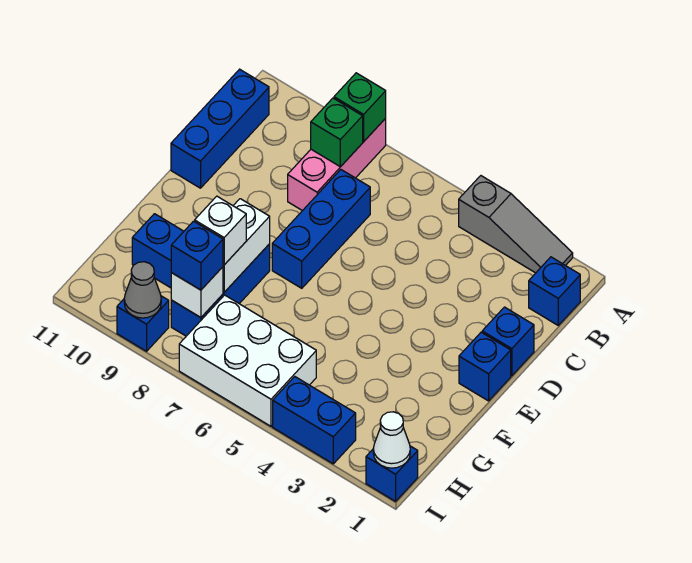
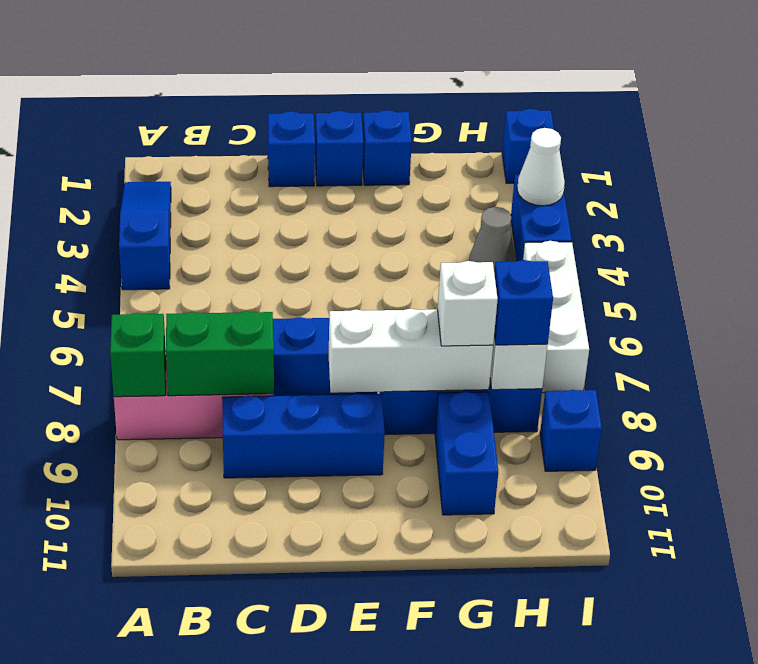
grey 1x3 slope [459,176,573,273] -> blue 1x3 slope [119,182,171,290]
blue 1x1 brick [529,257,580,325] -> blue 1x1 brick moved to [363,110,412,185]
green 1x1 brick [311,98,363,167] -> green 1x2 brick [166,311,274,396]
blue 1x3 brick [171,69,269,188] -> blue 1x3 brick moved to [222,394,385,478]
white 1x2 brick [223,199,270,292] -> white 1x3 brick [329,309,493,393]
white 2x3 brick [179,295,316,426] -> white 1x3 brick [523,241,589,393]
white 1x1 cone [373,412,410,468] -> white 1x1 cone moved to [517,128,565,206]
grey 1x1 cone [124,262,161,318] -> grey 1x1 cone moved to [469,207,516,273]

